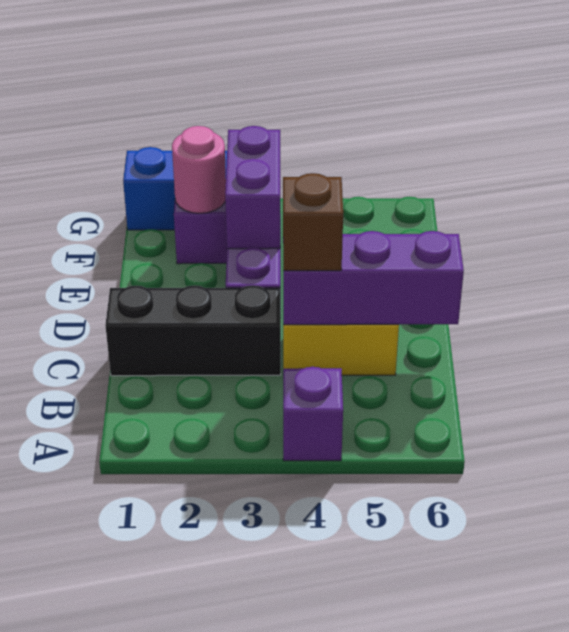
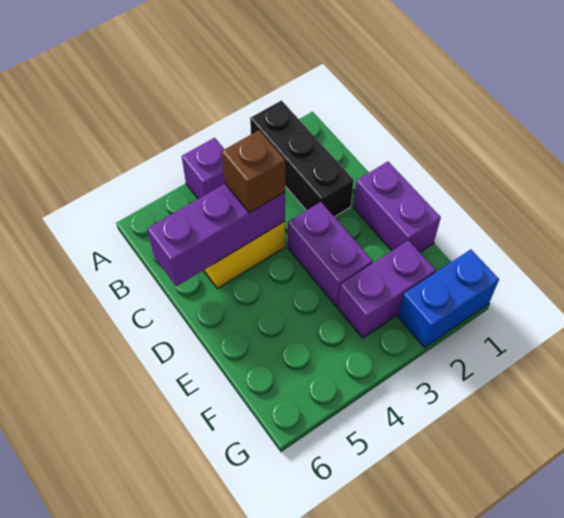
black 1x3 brick [105,285,281,376] -> black 1x3 brick turned to [250,101,354,217]
purple 1x2 brick [225,126,280,249] -> purple 1x2 brick moved to [353,162,441,252]
pink 1x1 round brick [172,126,226,213] -> none

